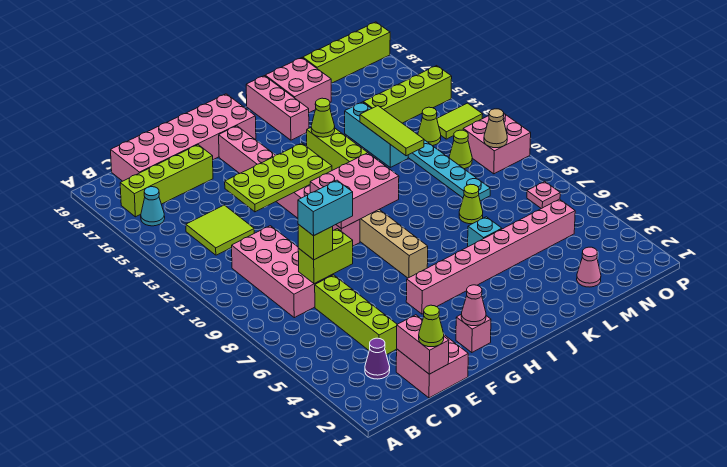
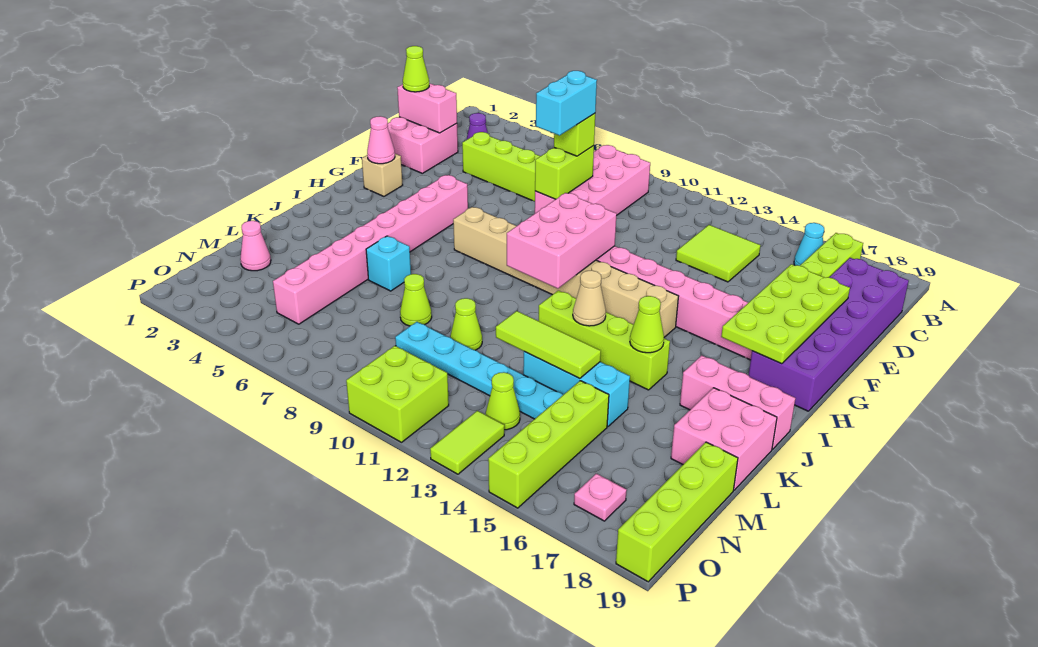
pink 2x4 brick [232,226,333,318] -> pink 2x4 brick turned to [535,145,650,215]
pink 2x6 brick [111,94,256,181] -> purple 2x6 brick [749,258,909,411]
lime 2x4 plate [225,143,332,212] -> lime 2x4 plate moved to [721,264,850,364]
pink 1x1 brick [456,315,491,353] -> tan 1x1 brick [362,154,403,196]
lime 1x1 cone [449,130,472,169] -> lime 1x1 cone moved to [450,298,482,350]
pink 1x1 plate [527,181,560,209] -> pink 1x1 plate moved to [574,474,627,521]
pink 2x2 brick [463,114,531,174] -> lime 2x2 brick [346,346,449,442]
tan 1x1 cone [484,109,507,148] -> tan 1x1 cone moved to [573,270,606,326]

